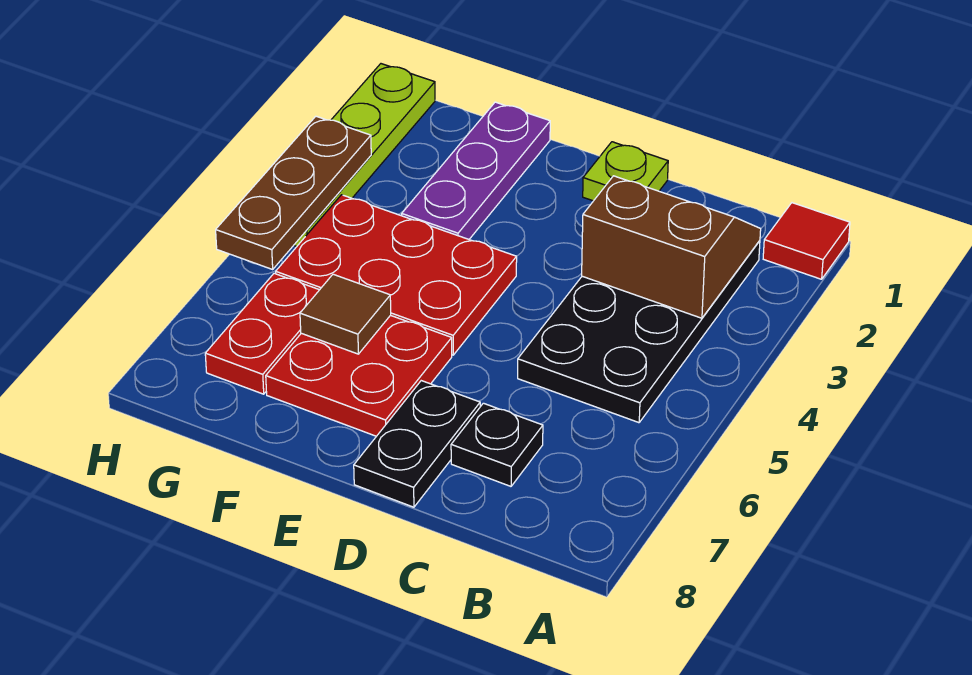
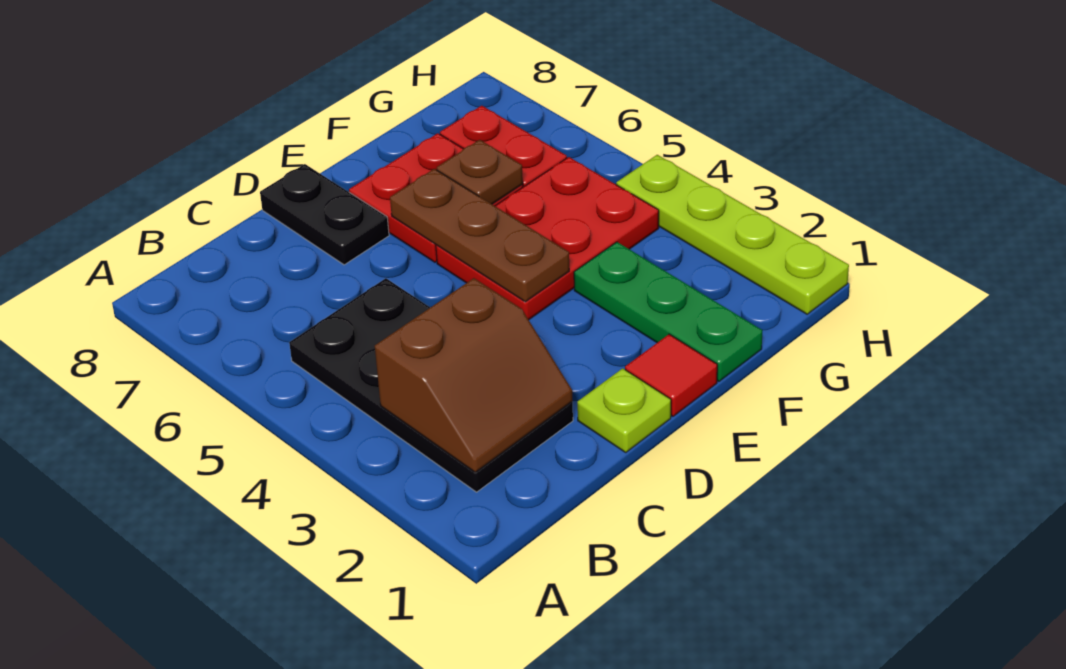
red 1x1 tile [763,203,850,279] -> red 1x1 tile moved to [625,334,717,416]
black 1x1 plate [451,403,543,486] -> none
purple 1x3 plate [402,102,550,239] -> green 1x3 plate [574,242,762,381]
brown 1x1 tile [300,274,391,354] -> brown 1x1 plate [437,140,523,204]
brown 1x3 plate [216,116,371,269] -> brown 1x3 plate moved to [390,169,569,302]

